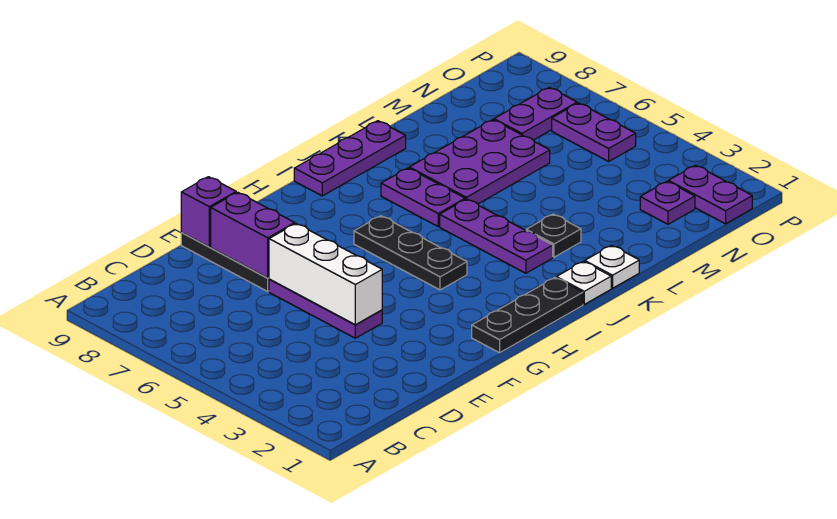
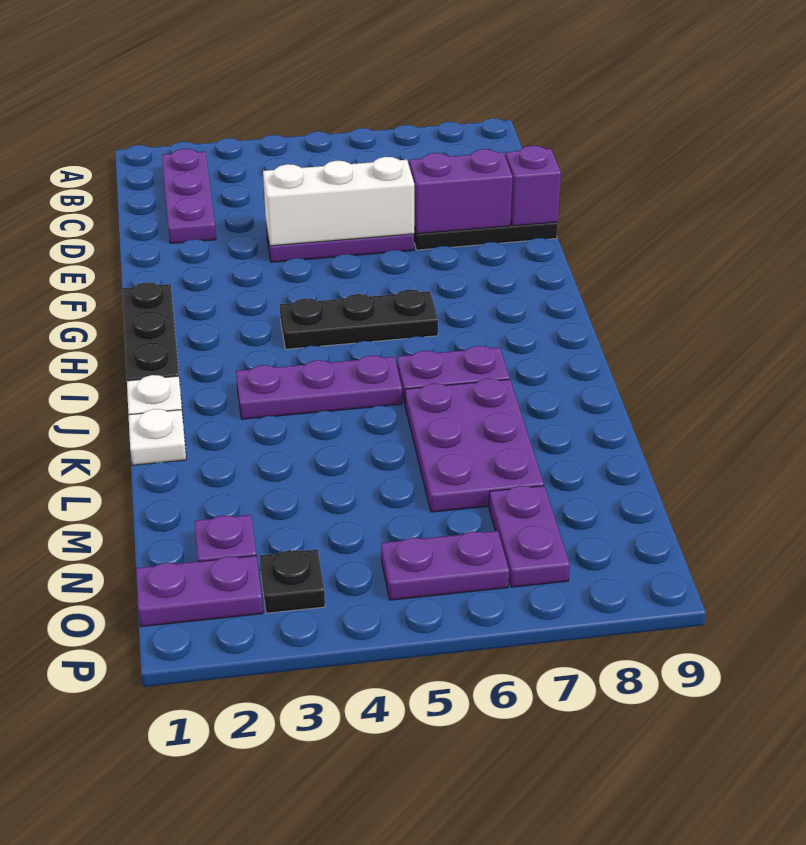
purple 1x3 plate [294,121,406,196] -> purple 1x3 plate moved to [162,149,216,244]
black 1x1 plate [526,214,581,257] -> black 1x1 plate moved to [260,549,325,613]

